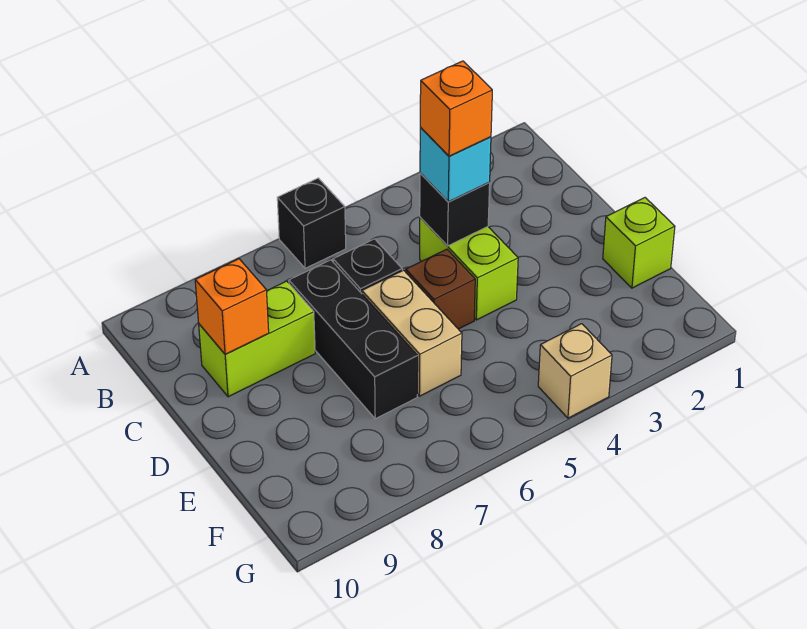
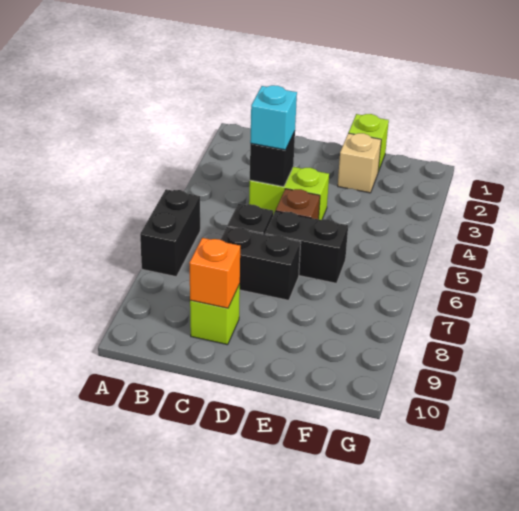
black 1x1 brick [277,178,346,268] -> black 1x2 brick [140,189,200,277]
orange 1x1 brick [420,61,492,156] -> none
black 1x3 brick [289,260,418,419] -> black 1x2 brick [220,227,301,300]
lime 1x2 brick [199,281,315,397] -> lime 1x1 brick [190,284,240,345]
tan 1x2 brick [362,270,462,396] -> black 1x2 brick [265,211,348,283]
tan 1x1 brick [538,324,612,418] -> tan 1x1 brick moved to [338,133,381,193]

